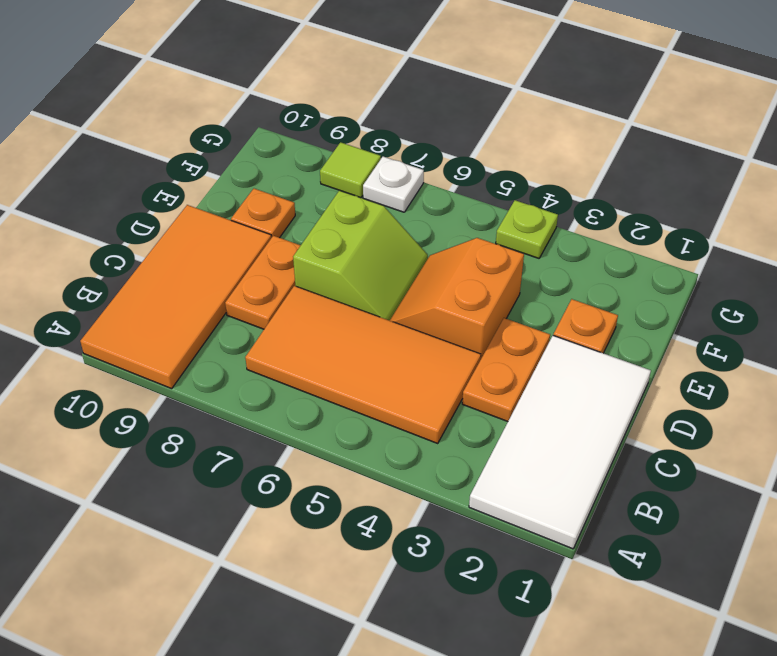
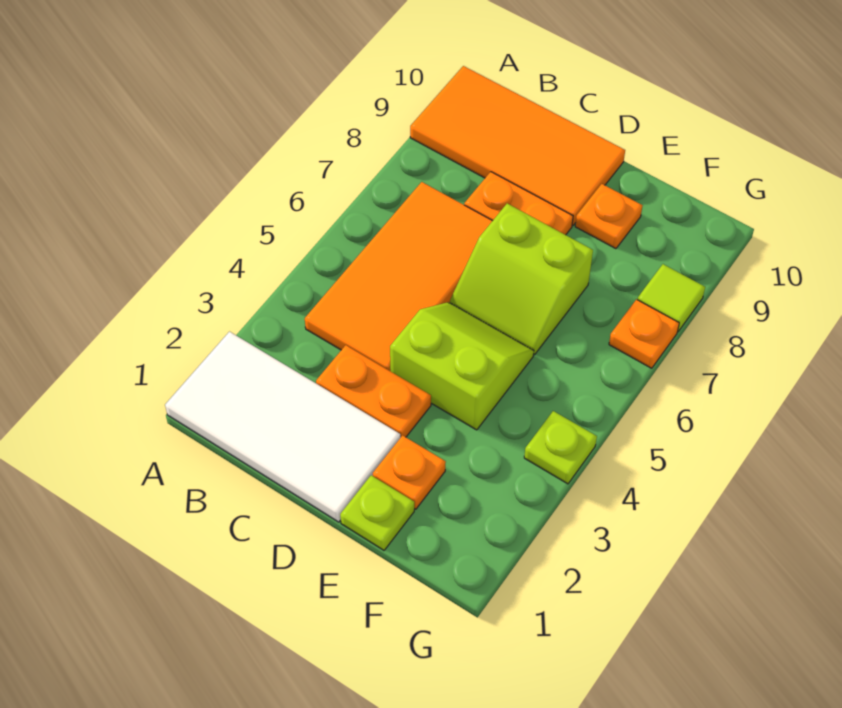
orange 2x2 slope [390,238,524,358] -> lime 2x2 slope [390,302,534,430]
none -> lime 1x1 plate [340,475,414,550]
white 1x1 plate [363,157,424,212] -> orange 1x1 plate [609,299,679,368]

